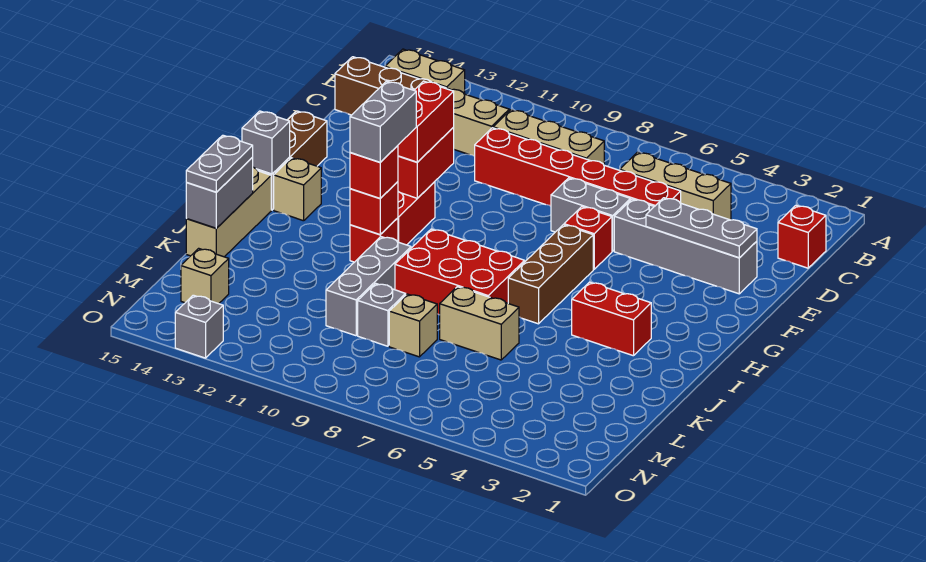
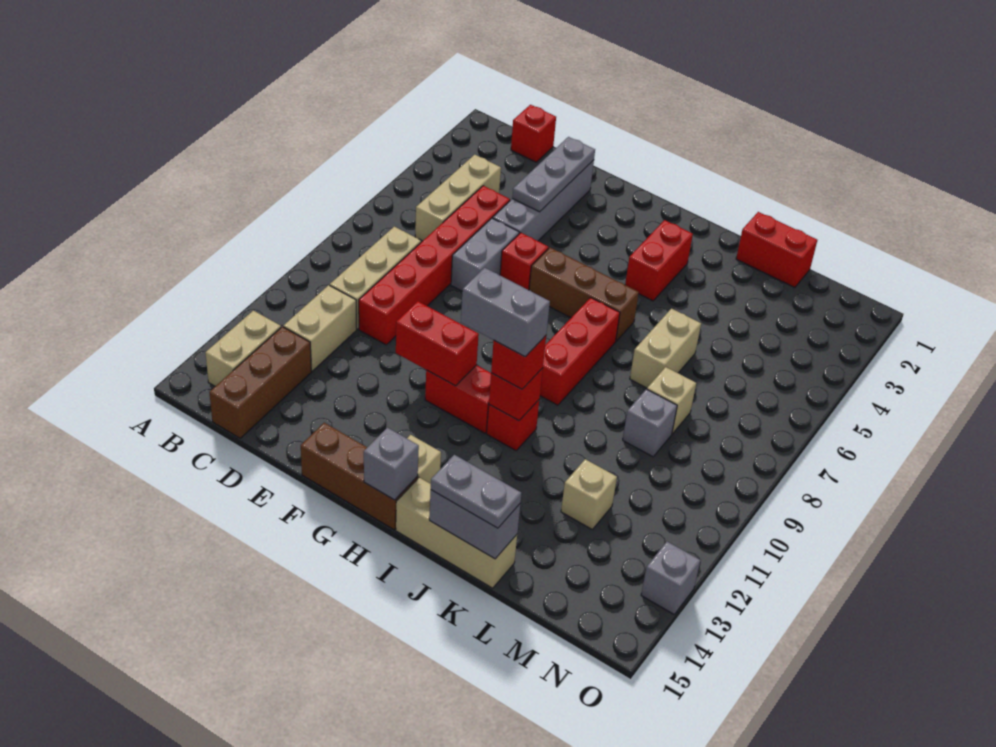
red 1x2 brick [398,81,454,162] -> red 1x2 brick moved to [736,212,817,287]
red 2x3 brick [395,229,525,315] -> red 1x3 brick [540,298,620,405]
grey 1x3 brick [326,237,411,336] -> none
tan 1x1 brick [181,248,229,304] -> tan 1x1 brick moved to [561,459,617,529]

